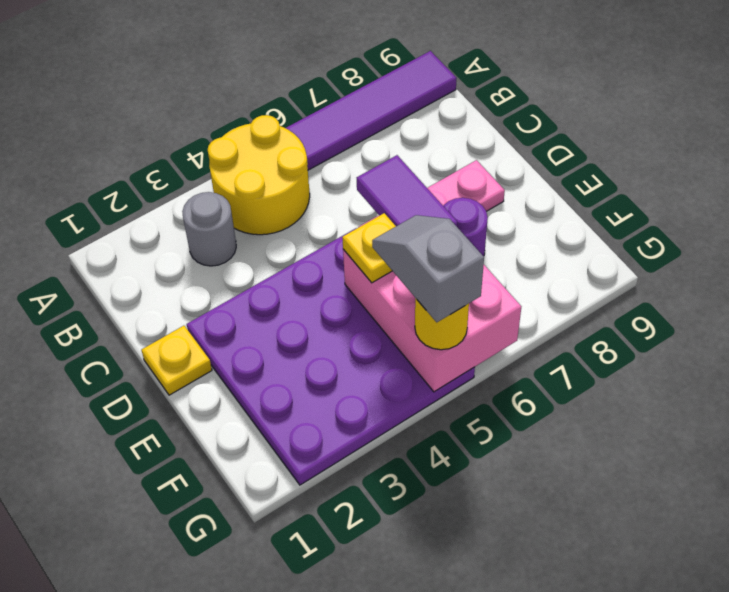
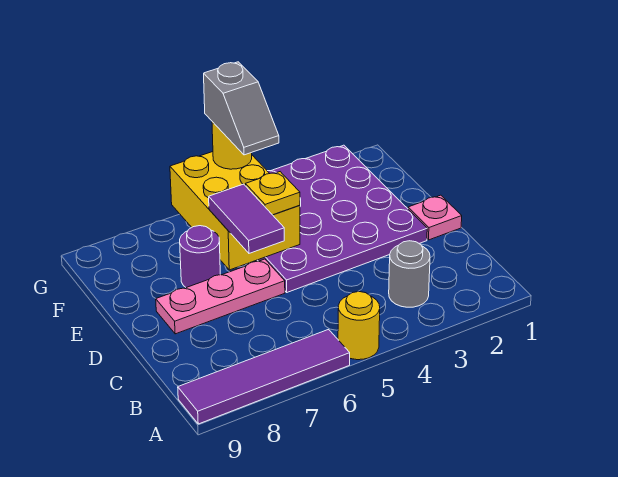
yellow 2x2 round brick [208,115,310,235] -> yellow 1x1 round brick [338,292,380,360]
yellow 1x1 plate [141,326,212,395] -> pink 1x1 plate [408,195,462,240]
pink 2x3 brick [343,249,521,392] -> yellow 2x3 brick [170,152,300,270]

